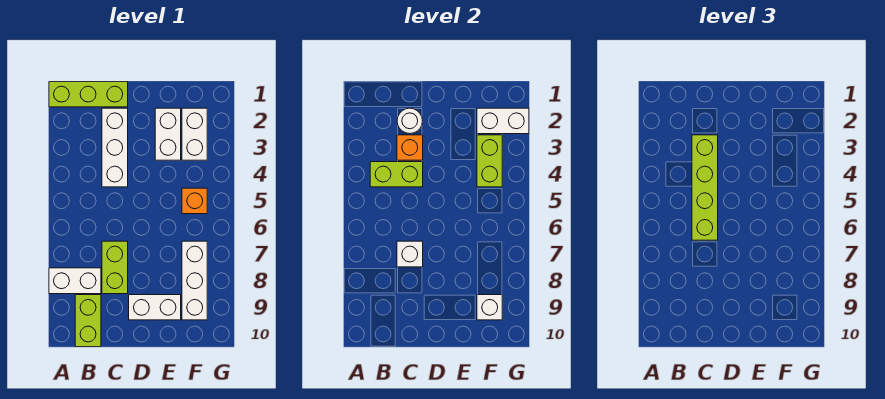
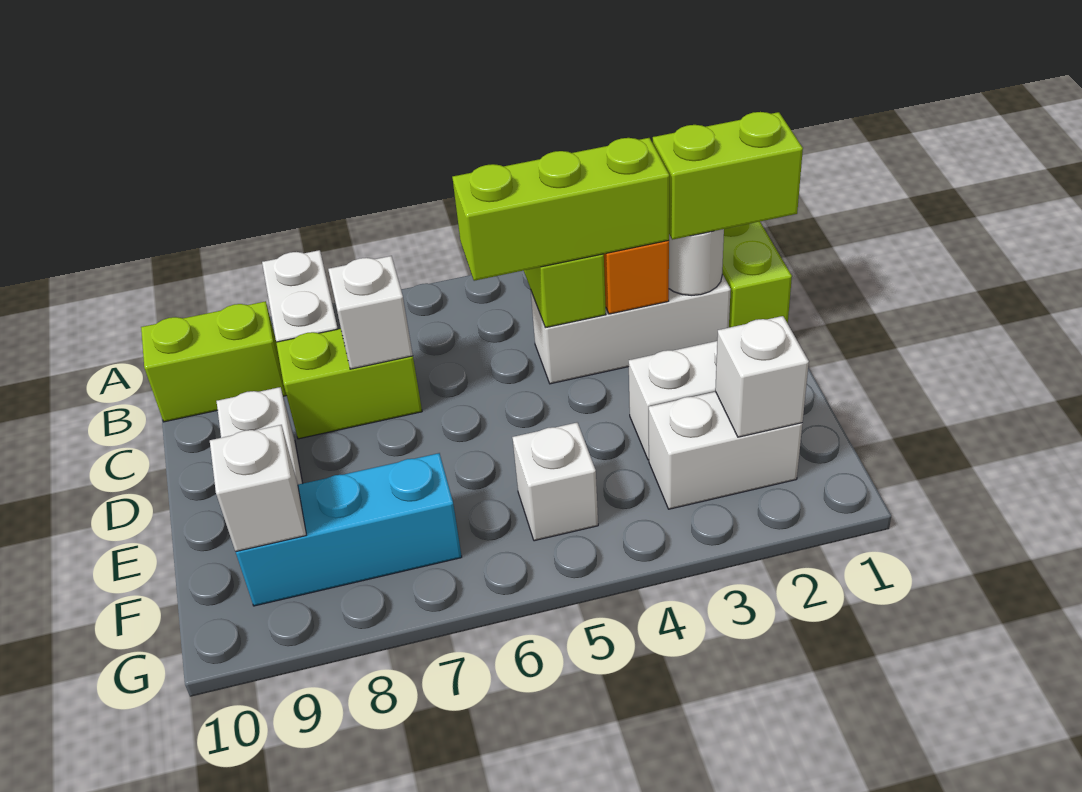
lime 1x4 brick [692,135,718,240] -> lime 1x3 brick [452,138,669,281]
white 1x2 brick [477,108,529,134] -> white 1x1 brick [715,316,809,437]
lime 1x2 brick [477,135,502,187] -> lime 1x2 brick moved to [653,112,803,240]
orange 1x1 brick [182,188,207,214] -> white 1x1 brick [512,423,598,541]
white 1x3 brick [182,241,207,320] -> cyan 1x3 brick [236,453,462,606]

